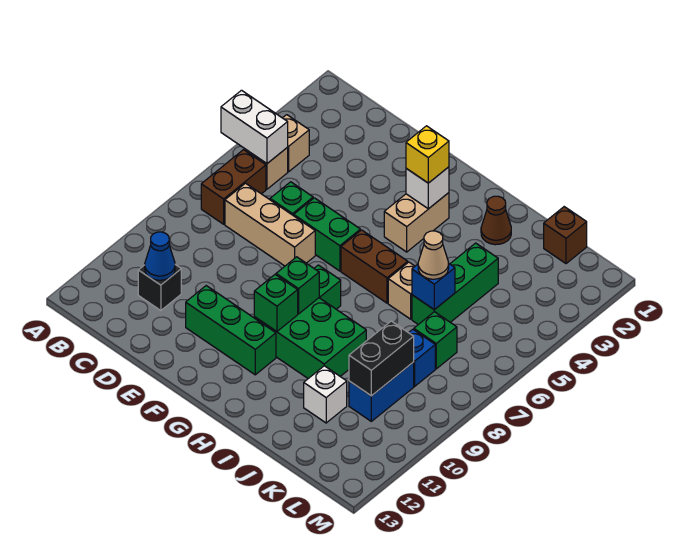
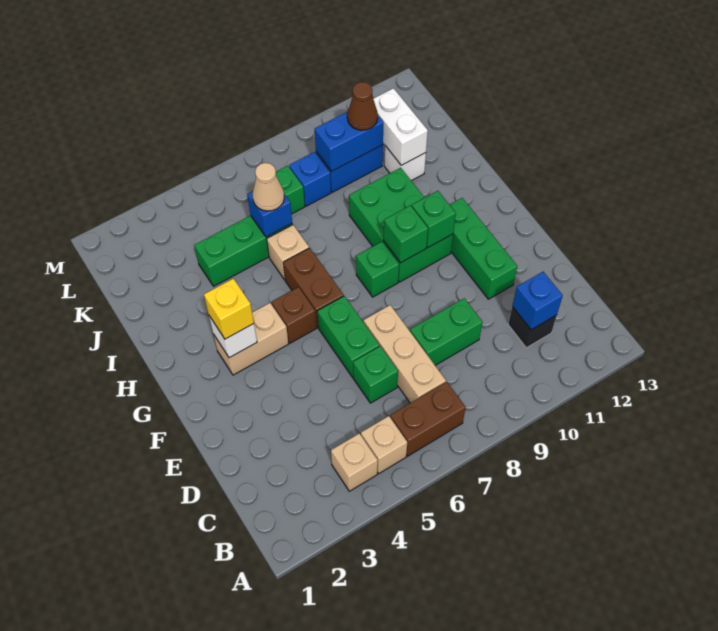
white 1x2 brick [221,90,288,164] -> white 1x2 brick moved to [373,88,428,165]
blue 1x1 cone [145,232,175,280] -> blue 1x1 brick [512,272,563,330]
none -> green 1x2 brick [410,298,483,365]
brown 1x1 cone [481,196,511,245] -> brown 1x1 cone moved to [347,82,378,130]
brown 1x1 brick [544,207,587,264] -> brown 1x1 brick moved to [272,287,317,343]
black 1x2 brick [349,321,414,396] -> blue 1x2 brick [315,112,383,172]

